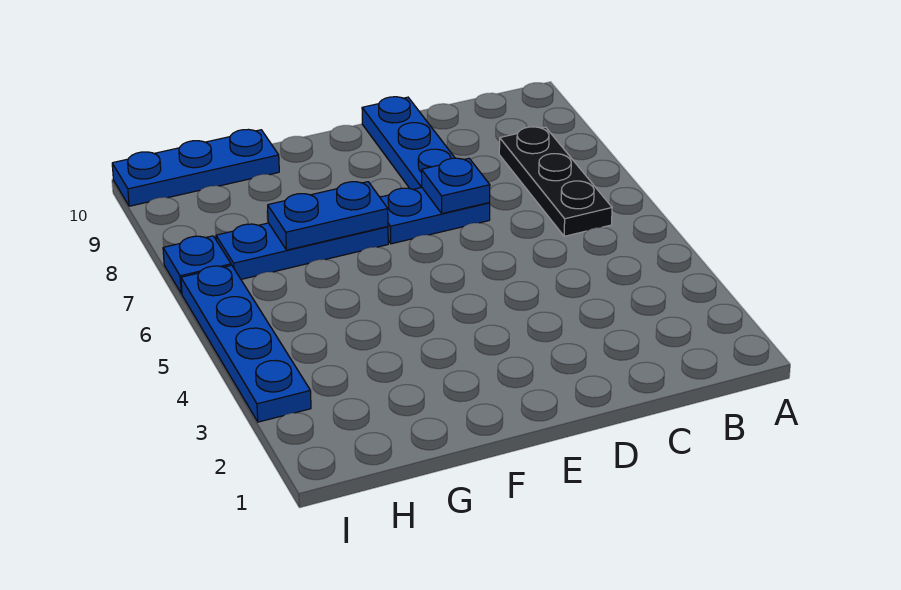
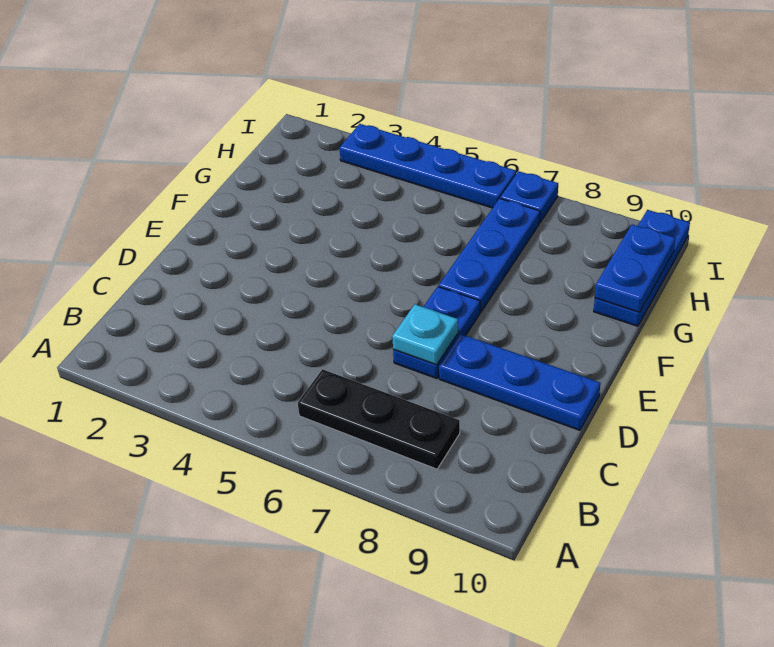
blue 1x1 plate [422,158,490,213] -> cyan 1x1 plate [392,304,458,365]
blue 1x2 plate [268,182,388,250] -> blue 1x2 plate moved to [595,225,675,312]

